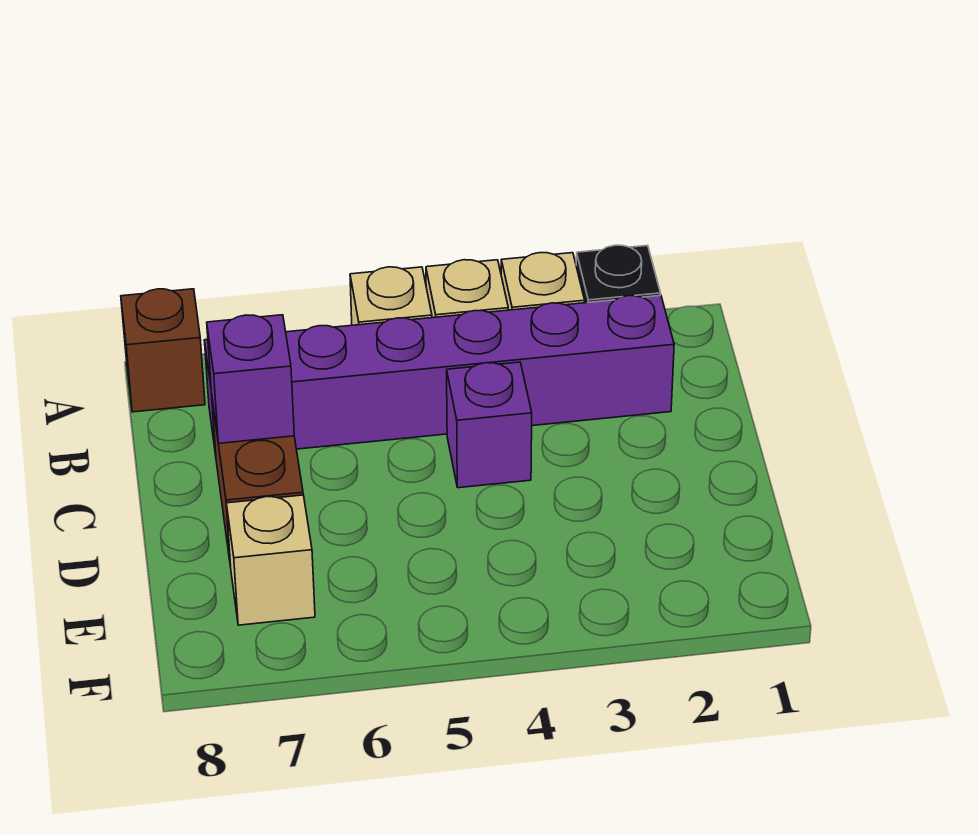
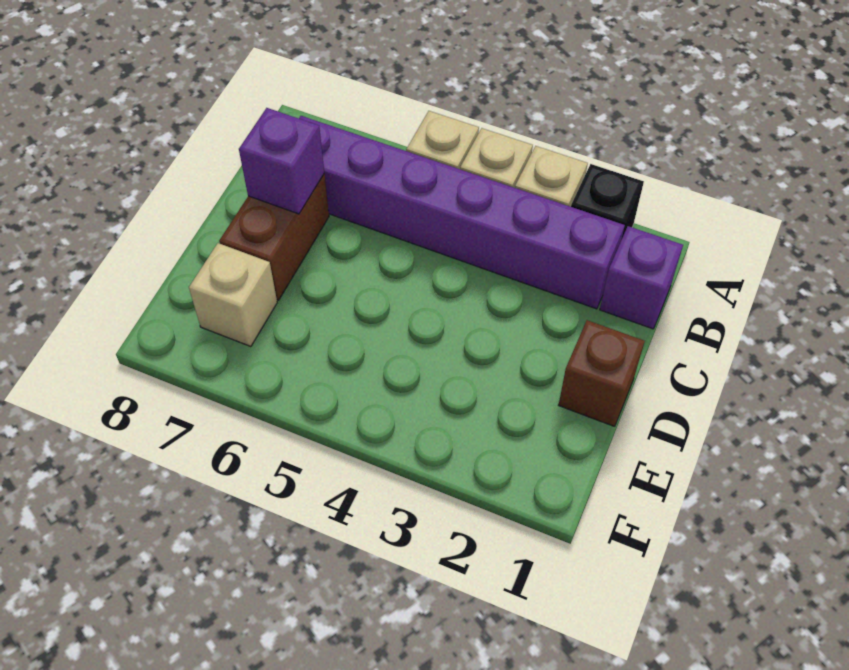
brown 1x1 brick [121,289,205,412] -> brown 1x1 brick moved to [559,320,645,426]
purple 1x1 brick [447,362,532,488] -> purple 1x1 brick moved to [600,226,683,329]

